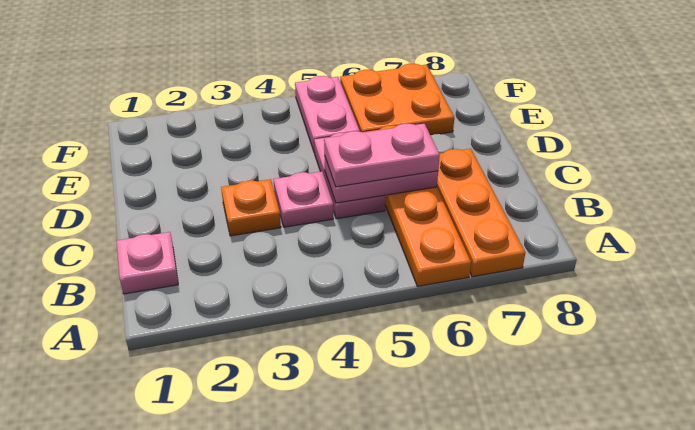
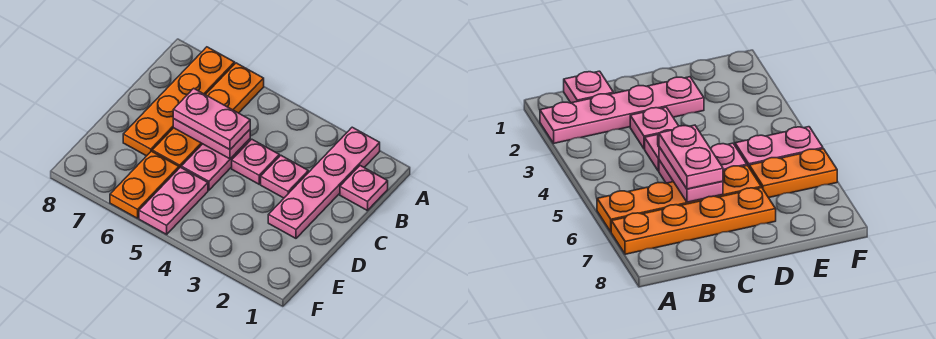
none -> pink 1x4 plate [268,127,380,238]
orange 1x3 plate [437,149,525,277] -> orange 1x4 plate [123,47,235,156]
orange 1x1 plate [221,179,281,236] -> pink 1x1 plate [261,155,308,198]
orange 2x2 plate [340,64,454,135] -> orange 1x2 plate [110,151,179,218]

